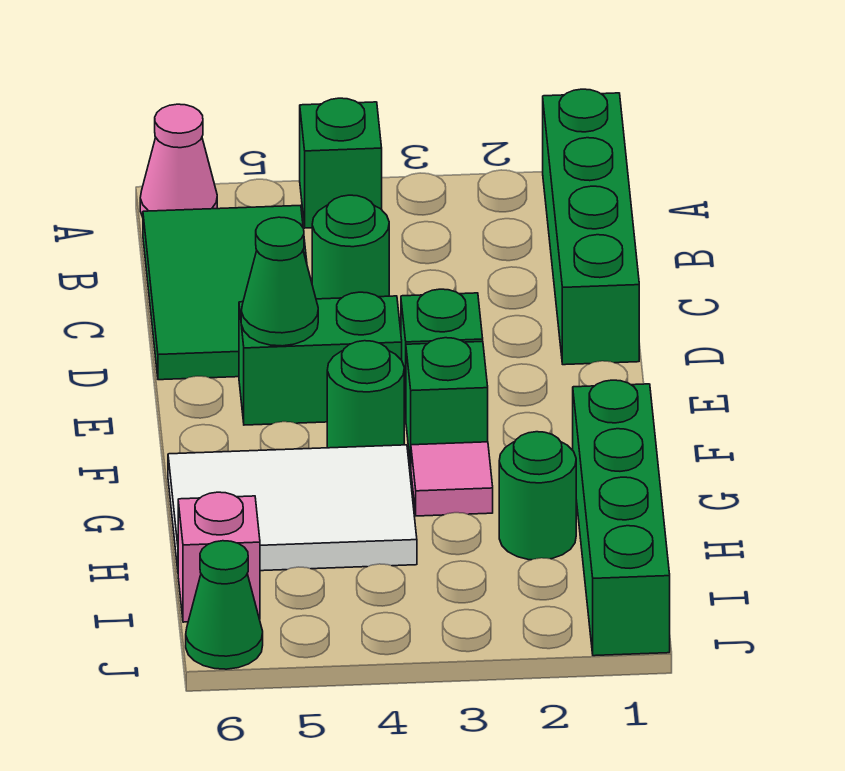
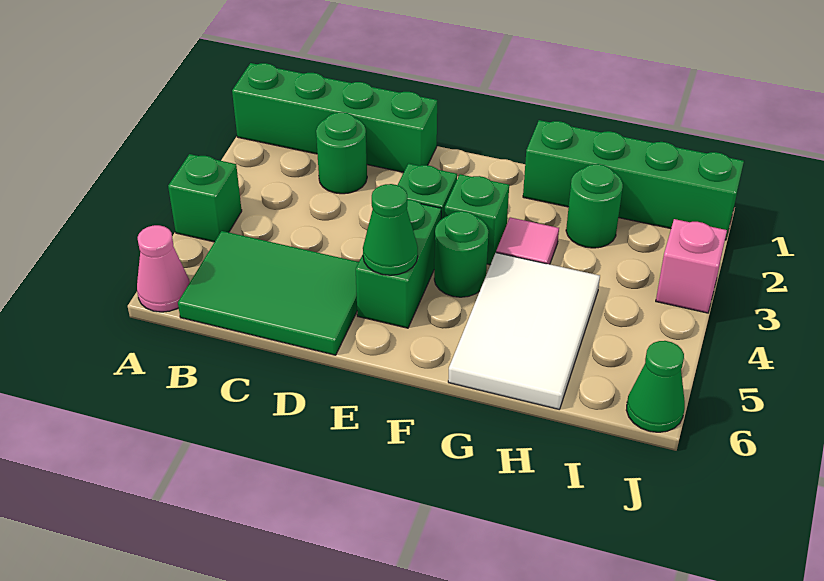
green 1x1 round brick [312,195,389,299] -> green 1x1 round brick moved to [316,112,367,194]
pink 1x1 brick [178,492,260,622] -> pink 1x1 brick moved to [656,219,727,313]

